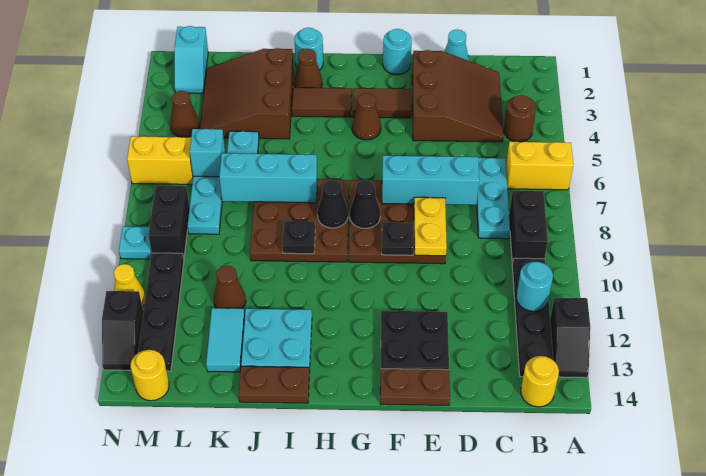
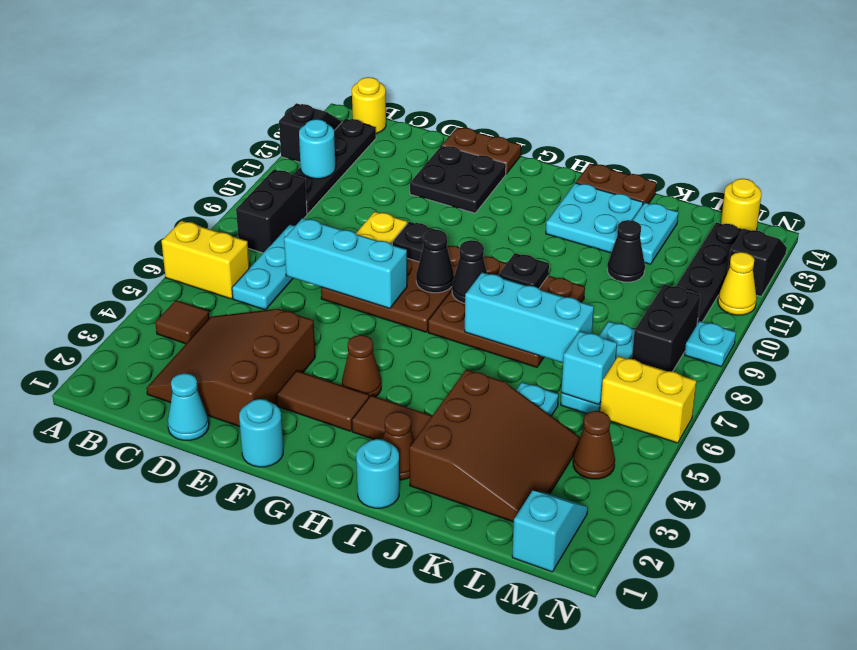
brown 1x1 round brick [504,95,536,142] -> brown 1x1 tile [155,300,209,344]
brown 1x1 cone [214,266,246,309] -> black 1x1 cone [607,220,645,282]
cyan 1x2 tile [206,308,245,372] -> cyan 1x2 plate [632,203,678,264]

